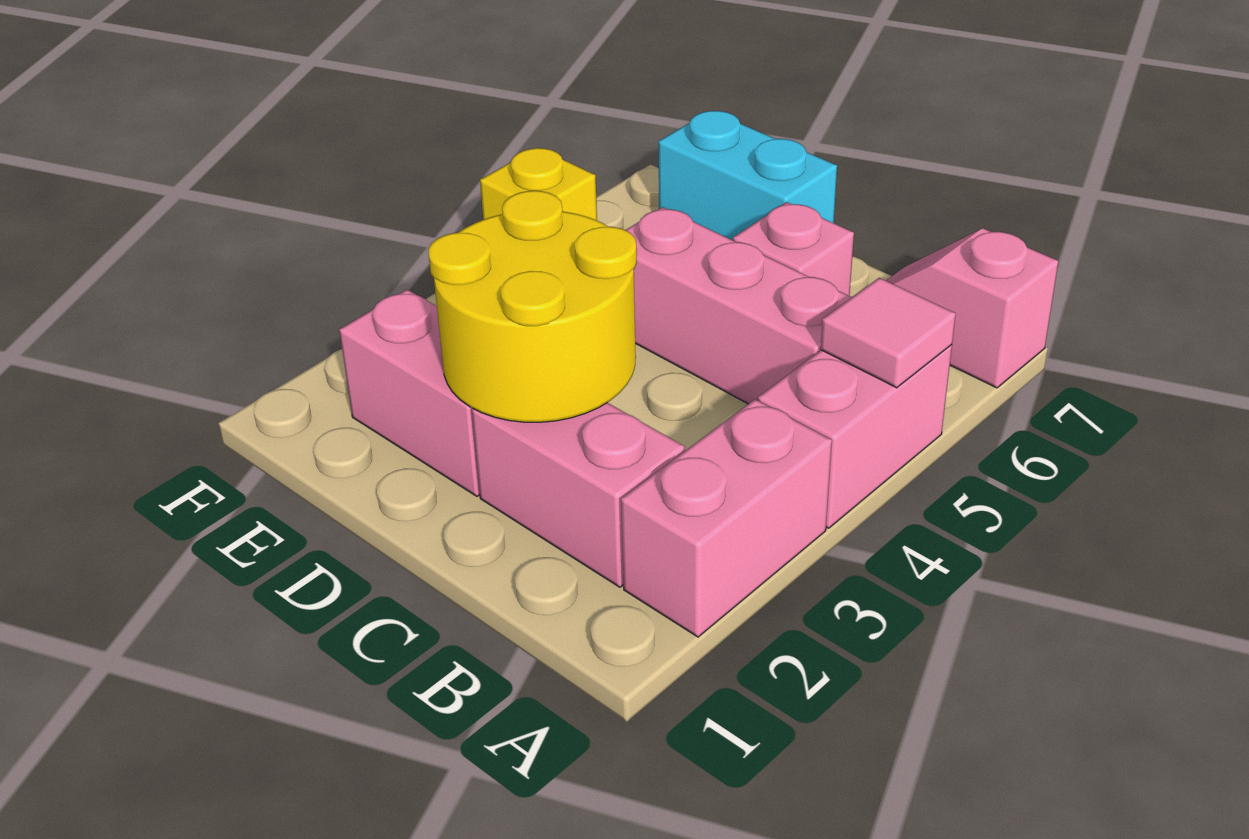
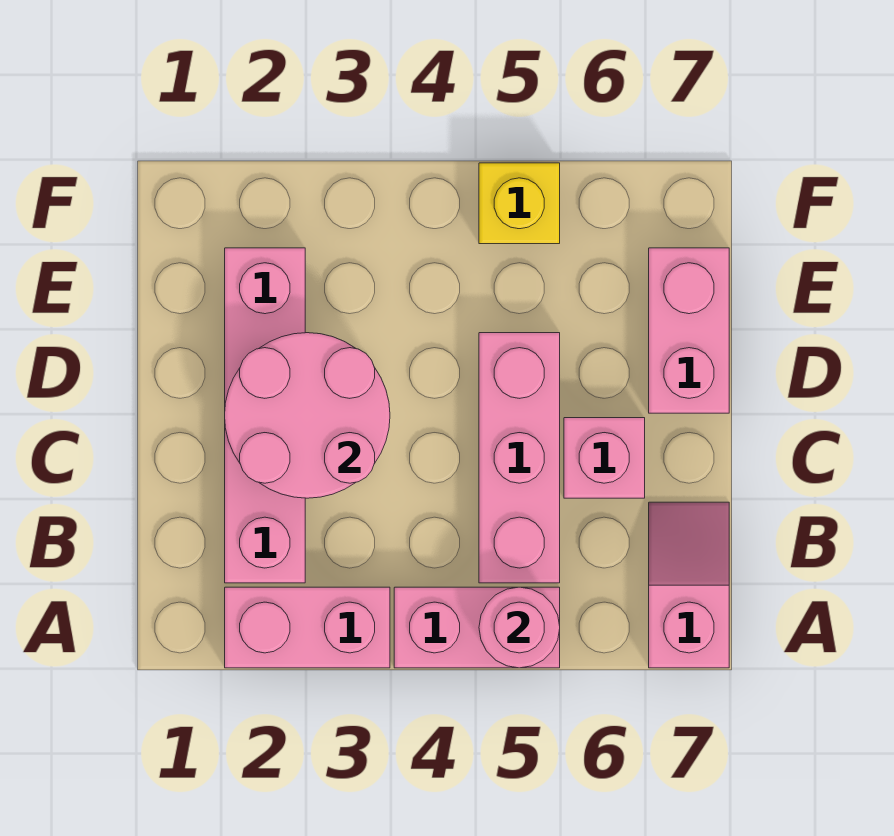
pink 1x1 tile [821,278,956,388] -> pink 1x1 round brick [479,587,560,668]
yellow 2x2 round brick [428,191,637,422] -> pink 2x2 round brick [225,333,390,498]
cyan 1x2 brick [658,111,837,240] -> pink 1x2 brick [649,248,729,413]

